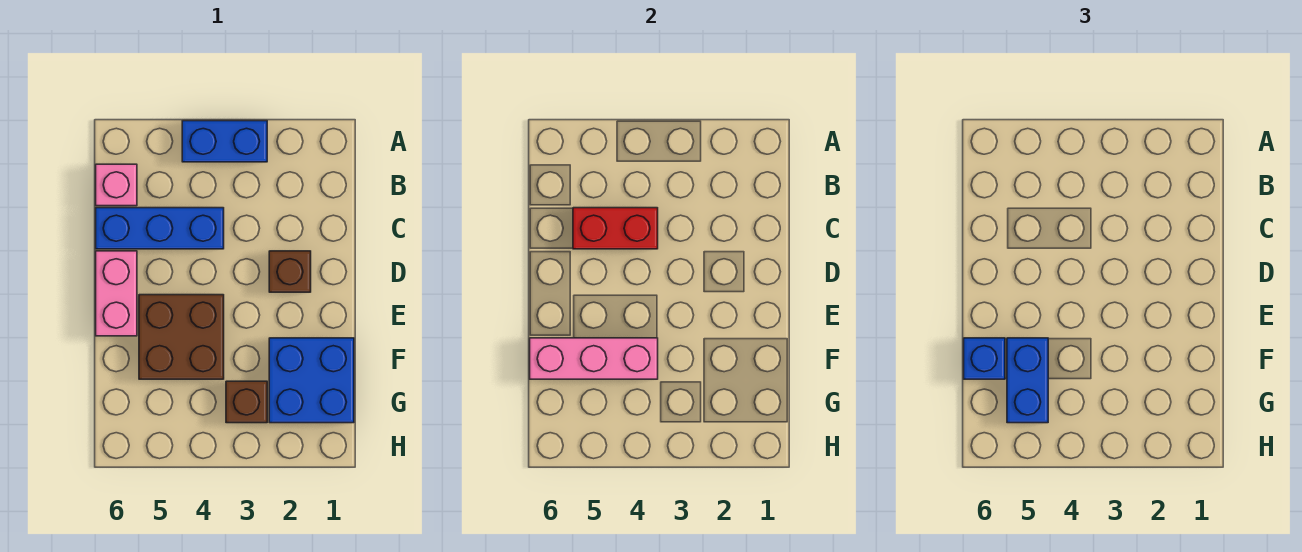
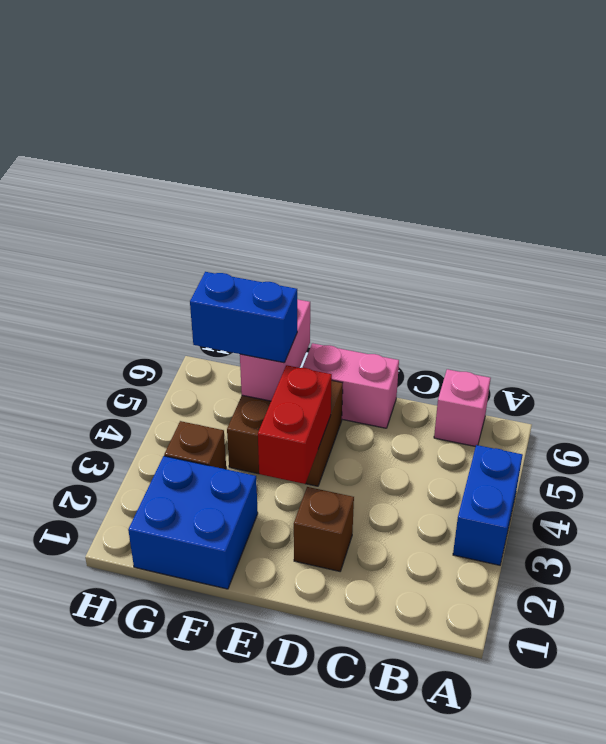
blue 1x3 brick [96,208,224,249] -> none
red 1x2 brick [573,208,658,249] -> red 1x2 brick moved to [258,365,332,484]
pink 1x3 brick [530,338,658,379] -> pink 1x2 brick [240,299,310,401]
blue 1x1 brick [964,338,1005,379] -> none

